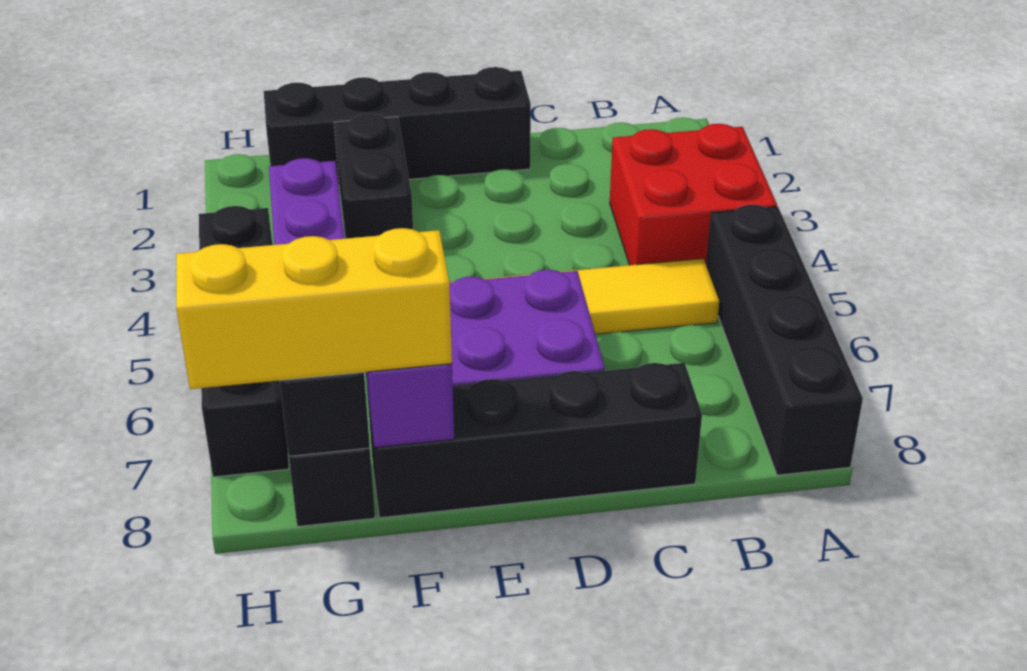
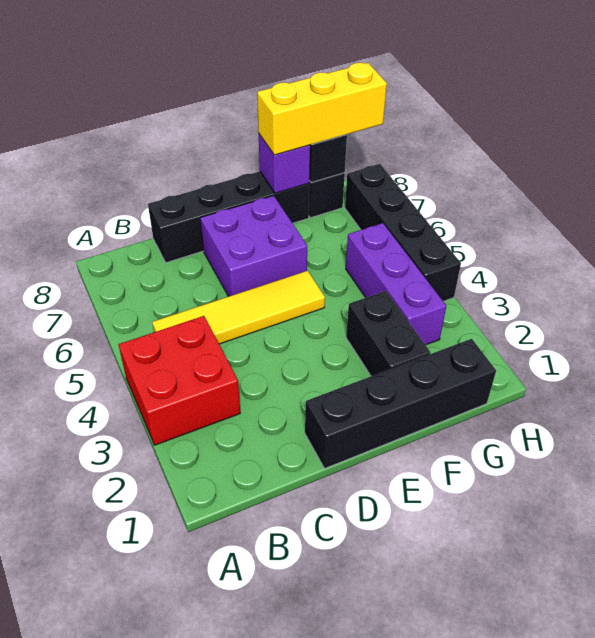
black 1x4 brick [706,205,863,475] -> none

